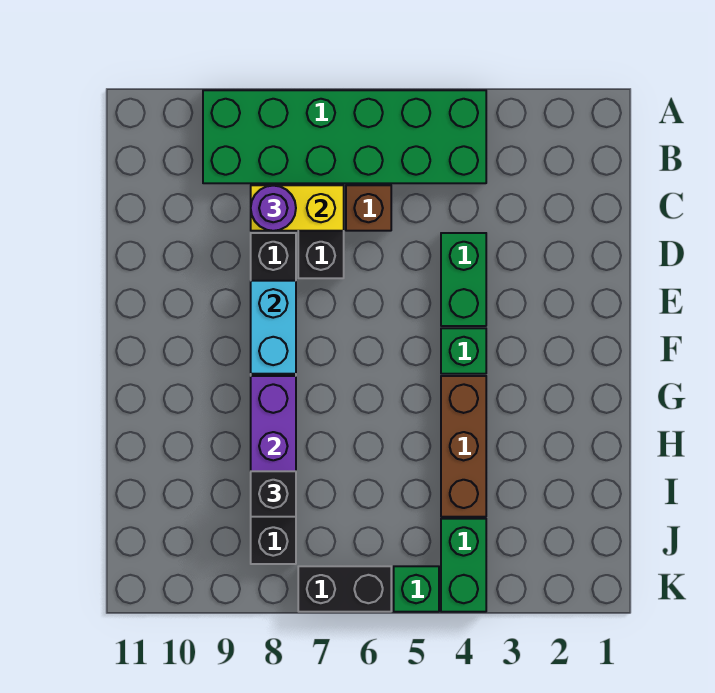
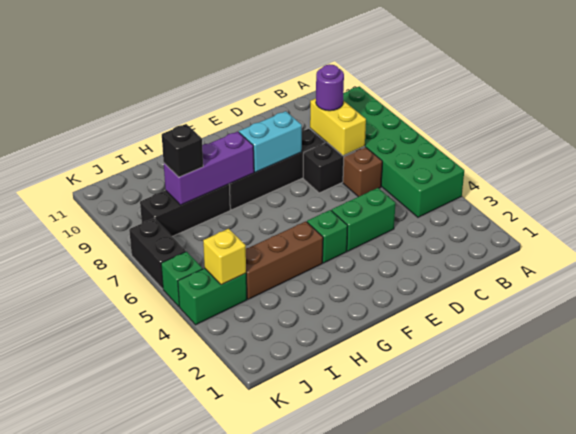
none -> yellow 1x1 brick [203,229,246,285]

